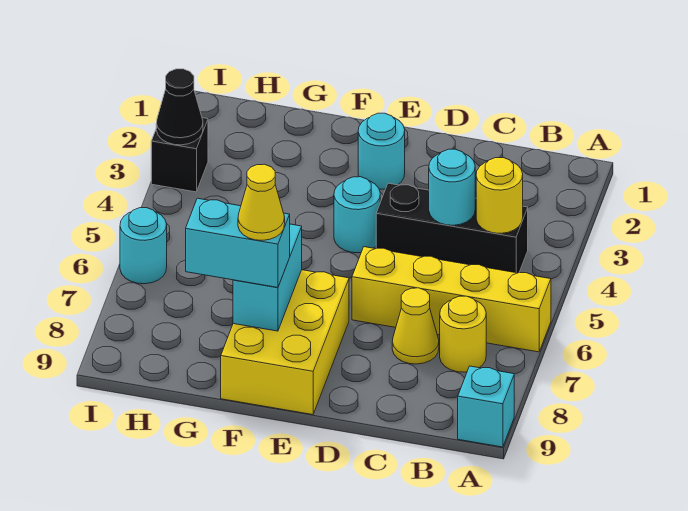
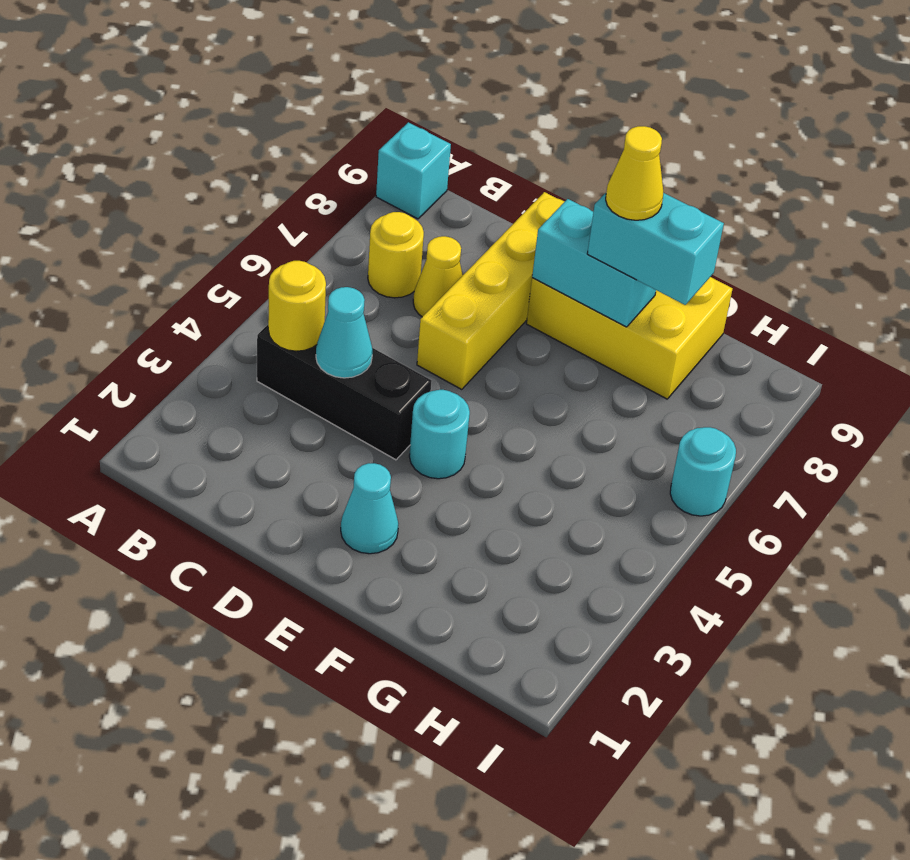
yellow 1x4 brick [352,247,551,352] -> yellow 1x4 brick turned to [417,192,565,389]
cyan 1x1 round brick [429,149,475,225] -> cyan 1x1 cone [316,287,373,378]
cyan 1x1 round brick [358,113,405,189] -> cyan 1x1 cone [341,463,398,554]
yellow 2x3 brick [221,270,349,415] -> yellow 2x3 brick turned to [526,277,733,399]
cyan 1x2 brick [233,224,302,331] -> cyan 1x2 brick turned to [532,199,656,327]
black 1x1 brick [151,118,208,192] -> none
black 1x1 cone [156,69,203,145] -> none

